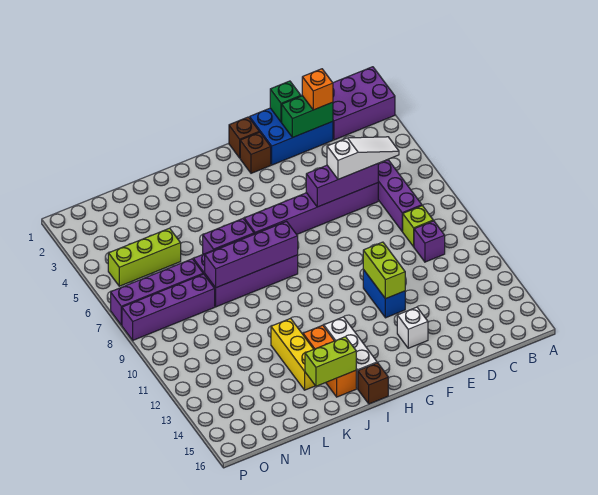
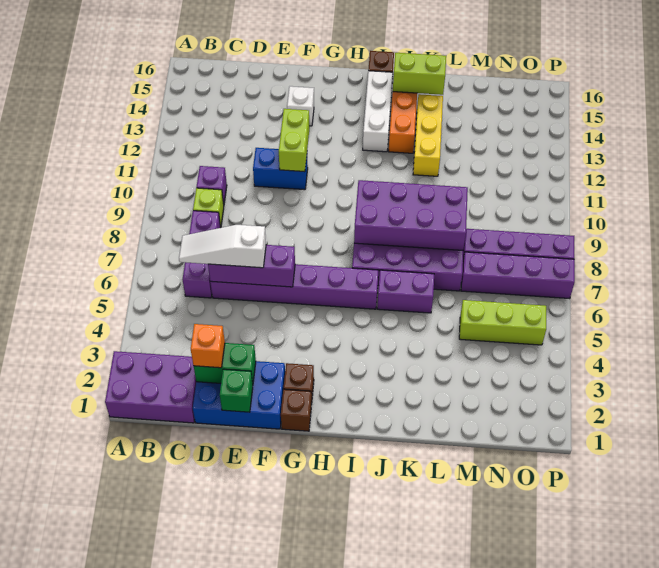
blue 1x2 brick [363,270,405,318] -> blue 1x2 brick turned to [253,148,308,190]
purple 1x4 brick [205,221,298,288] -> purple 2x4 brick [354,180,468,250]

